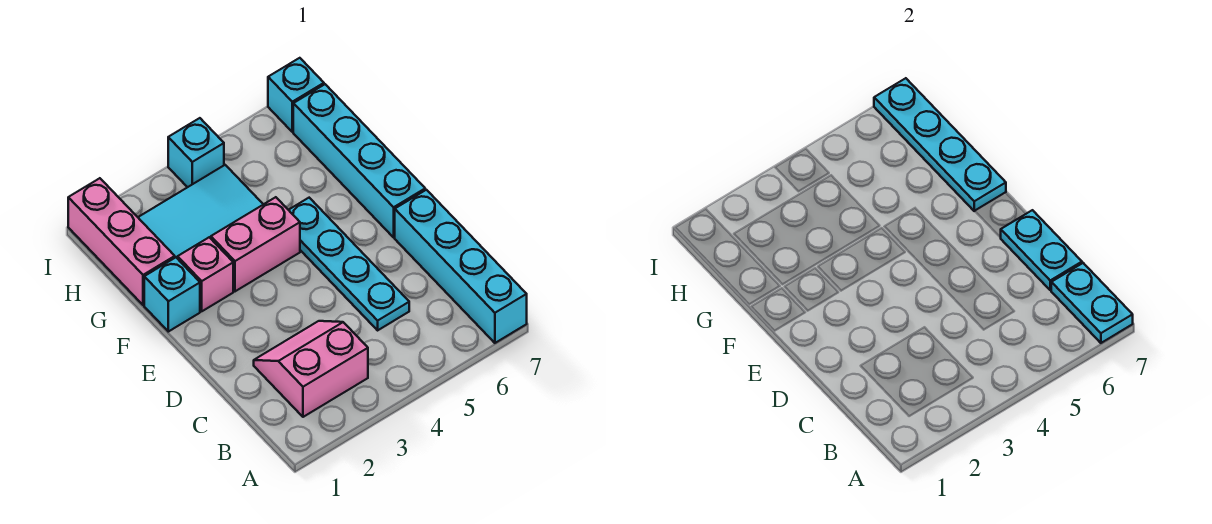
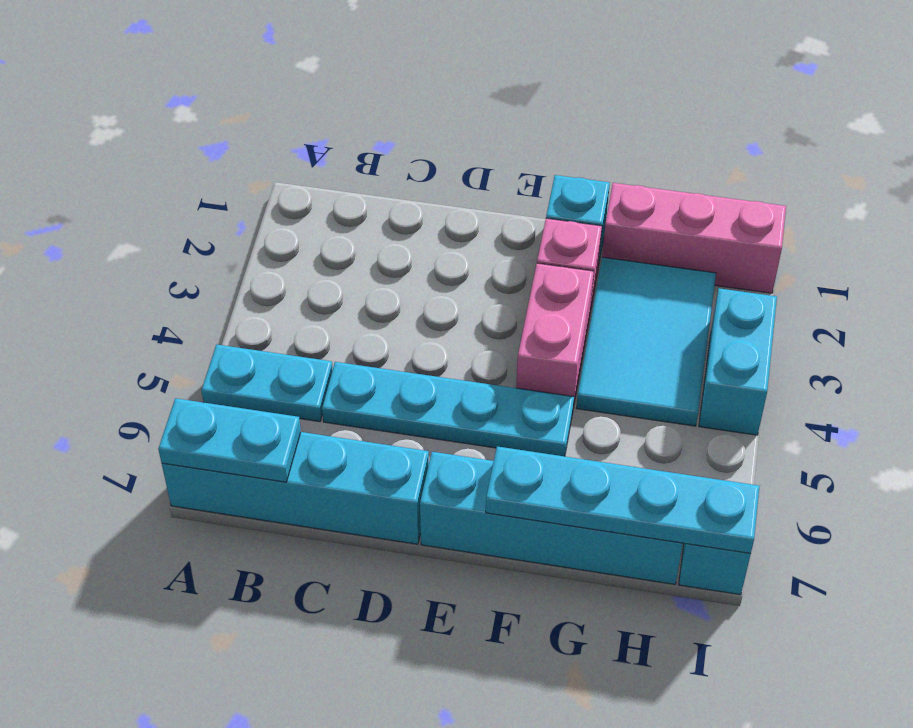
pink 2x2 slope [254,321,368,417] -> none
cyan 1x2 plate [1000,210,1082,290] -> cyan 1x2 plate moved to [201,344,333,422]
cyan 1x1 brick [168,118,224,187] -> cyan 1x2 brick [699,288,777,435]

